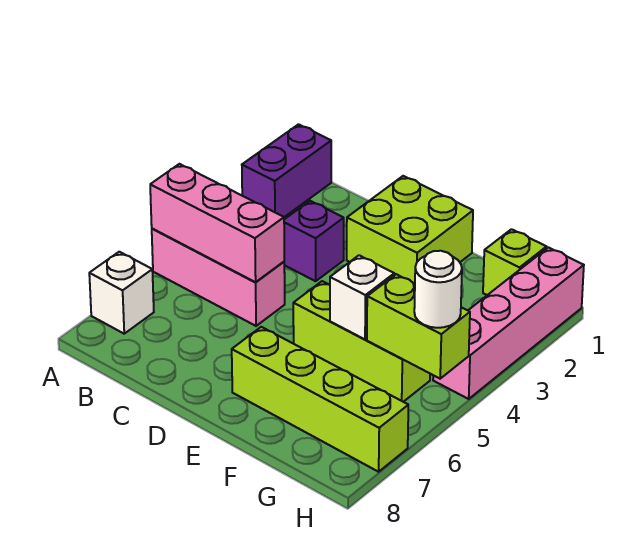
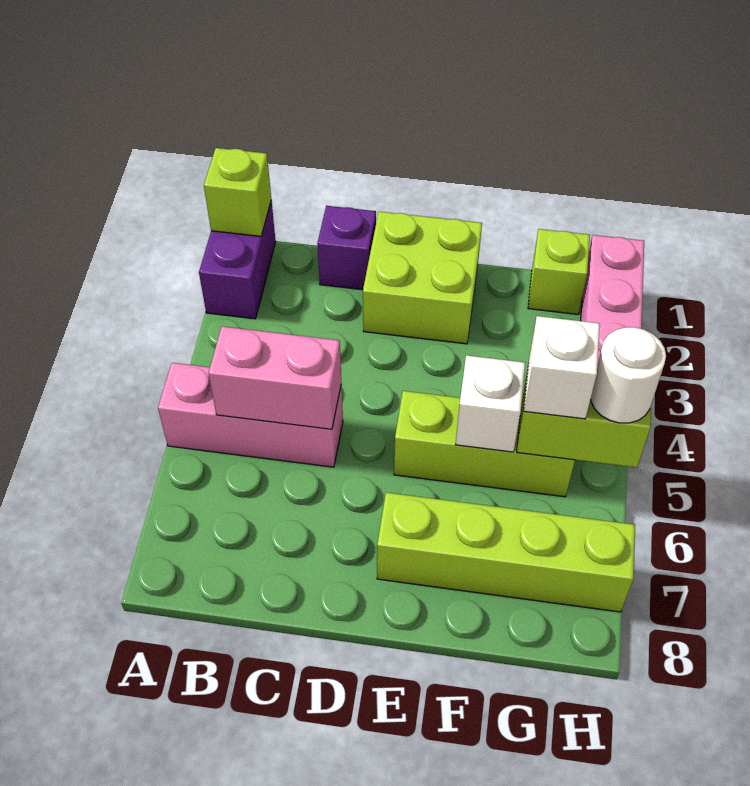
none -> lime 1x1 brick [204,148,271,236]
pink 1x3 brick [150,164,284,282] -> pink 1x2 brick [209,326,341,429]
white 1x1 brick [89,252,154,334] -> white 1x1 brick moved to [524,316,600,419]
purple 1x1 brick [284,201,344,281] -> purple 1x1 brick moved to [317,206,376,290]

